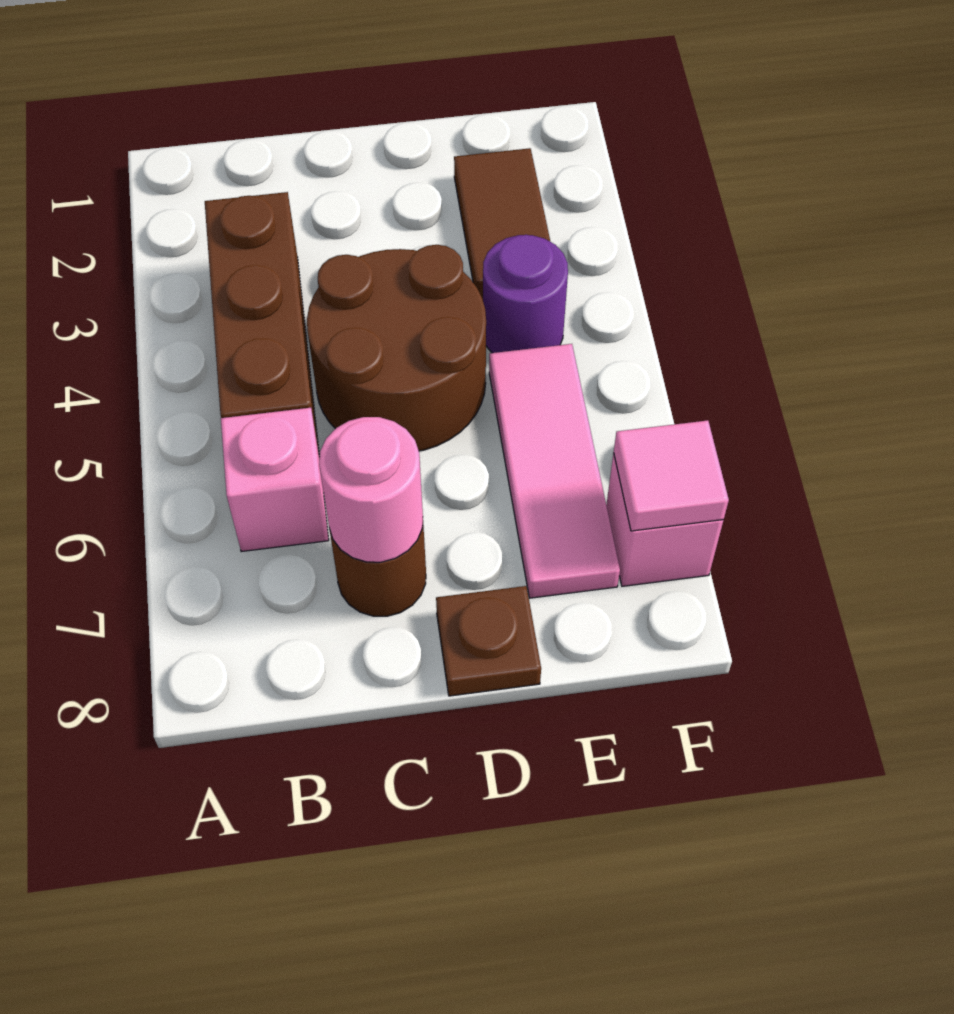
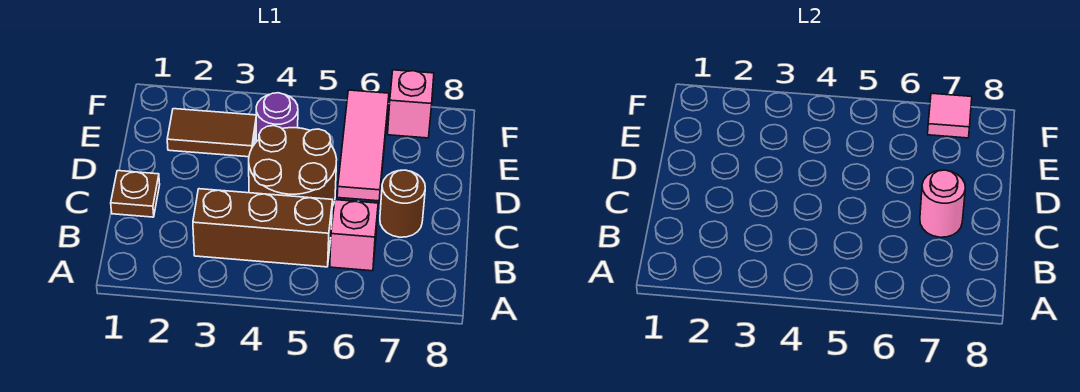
brown 1x1 plate [436,586,541,696] -> brown 1x1 plate moved to [111,171,160,217]
pink 1x3 tile [489,344,620,598] -> pink 1x3 tile turned to [337,90,389,201]

